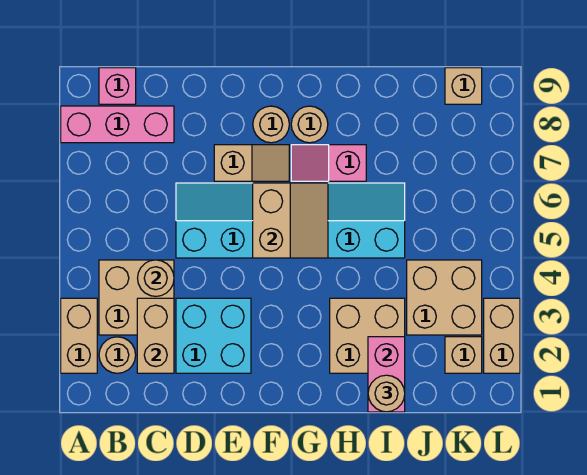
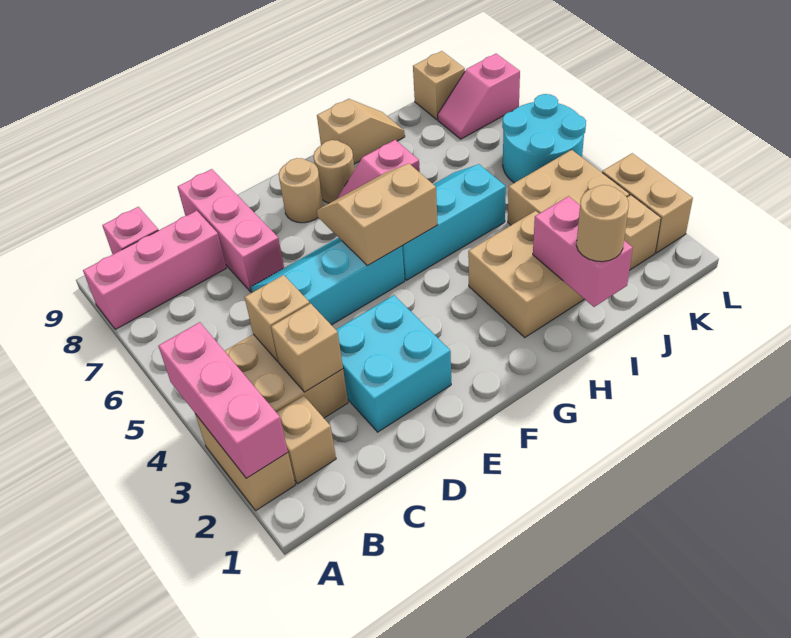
none -> pink 1x3 brick [158,322,288,478]
tan 1x1 round brick [99,337,136,373] -> tan 1x1 brick [276,396,336,484]
tan 1x2 brick [137,298,174,373] -> tan 1x1 brick [271,303,343,392]
tan 1x1 round brick [138,260,174,296] -> tan 1x1 brick [245,275,310,361]
none -> pink 1x3 brick [178,169,284,292]
tan 1x2 slope [214,145,289,181] -> tan 1x2 slope moved to [317,99,405,164]
tan 2x2 slope [253,183,328,258] -> tan 2x2 slope turned to [317,164,438,265]
none -> cyan 2x2 round brick [502,94,586,183]
none -> pink 1x2 slope [438,54,520,139]

